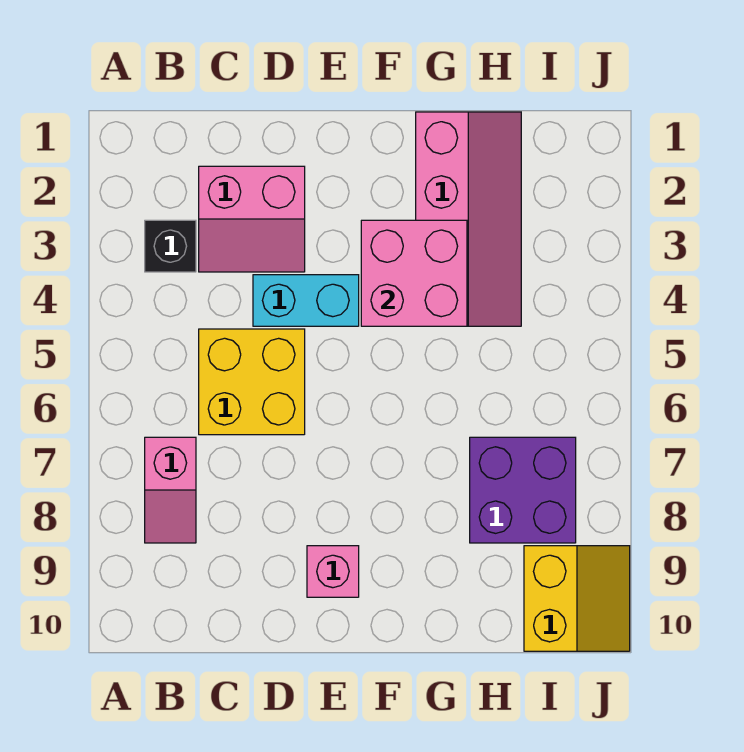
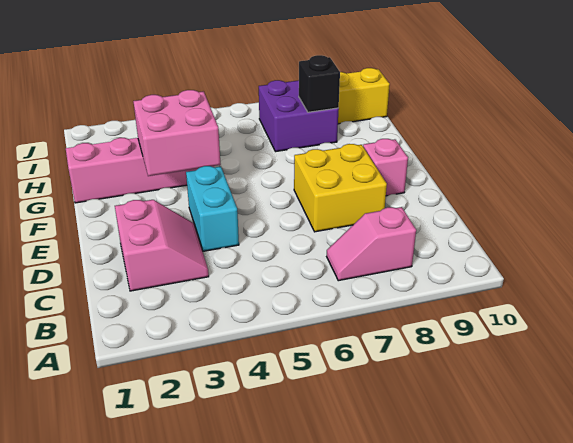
black 1x1 brick [145,220,196,272] -> black 1x1 brick moved to [299,55,340,112]
pink 1x2 slope [145,437,196,543] -> pink 1x2 slope turned to [327,207,416,281]
yellow 2x2 brick [199,329,305,435] -> yellow 2x2 brick moved to [294,144,387,232]

